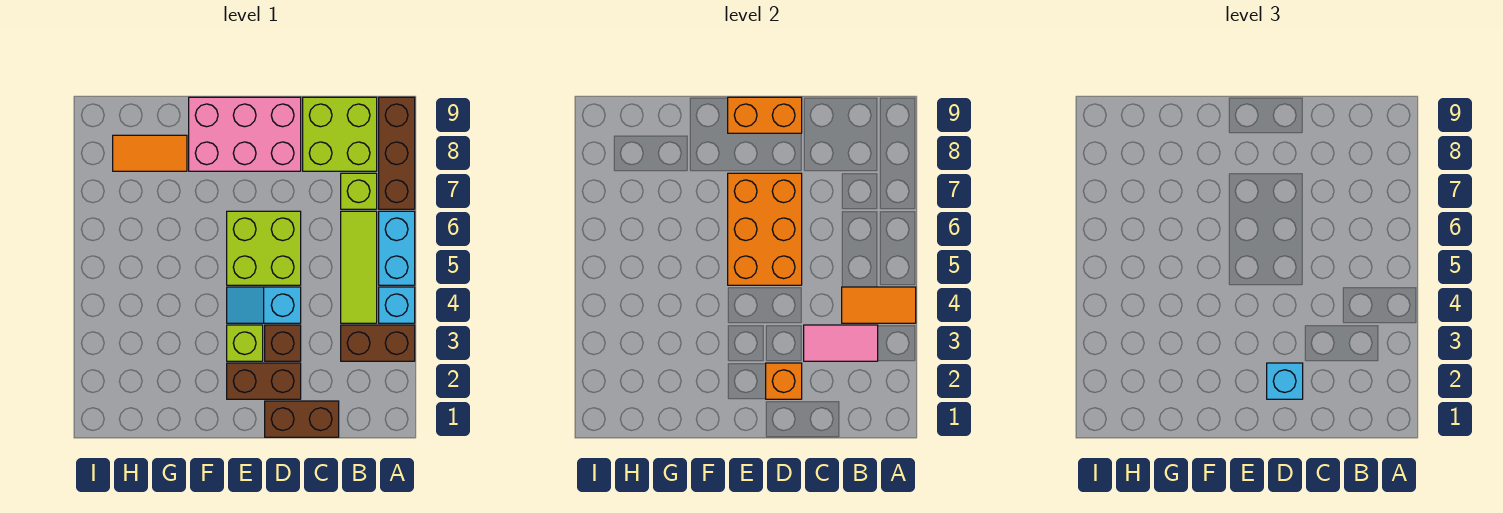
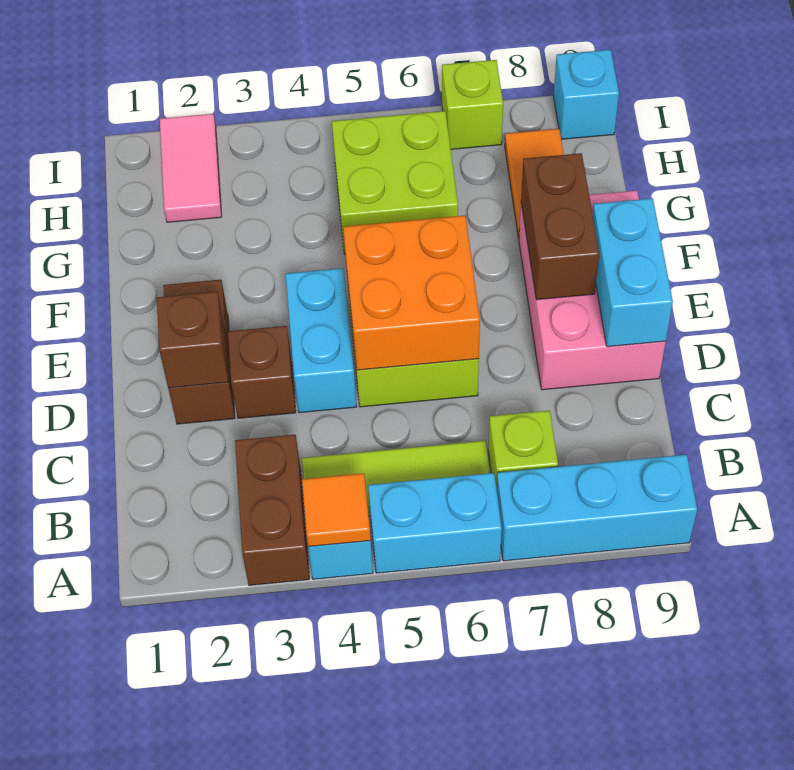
orange 1x2 tile [842,287,916,323] -> orange 1x1 tile [302,473,371,547]
brown 1x3 brick [379,97,415,209] -> cyan 1x3 brick [497,455,697,561]
pink 1x2 tile [804,325,878,361] -> pink 1x2 tile moved to [160,114,222,222]
lime 2x2 brick [303,97,377,171] -> lime 2x2 brick moved to [332,111,458,254]
brown 1x2 brick [265,401,339,437] -> brown 1x2 brick moved to [521,153,599,300]
orange 1x1 brick [766,363,802,399] -> brown 1x1 brick [157,292,228,388]
cyan 1x1 brick [1267,363,1303,399] -> cyan 1x1 brick moved to [554,50,619,139]
cyan 1x2 slope [227,287,301,323] -> cyan 1x2 brick [286,268,357,413]
orange 2x3 brick [728,173,802,285] -> orange 2x2 brick [343,216,480,370]
orange 1x2 brick [728,97,802,133] -> cyan 1x2 brick [593,198,673,347]
lime 1x1 brick [227,325,263,361] -> lime 1x1 brick moved to [442,60,503,149]

